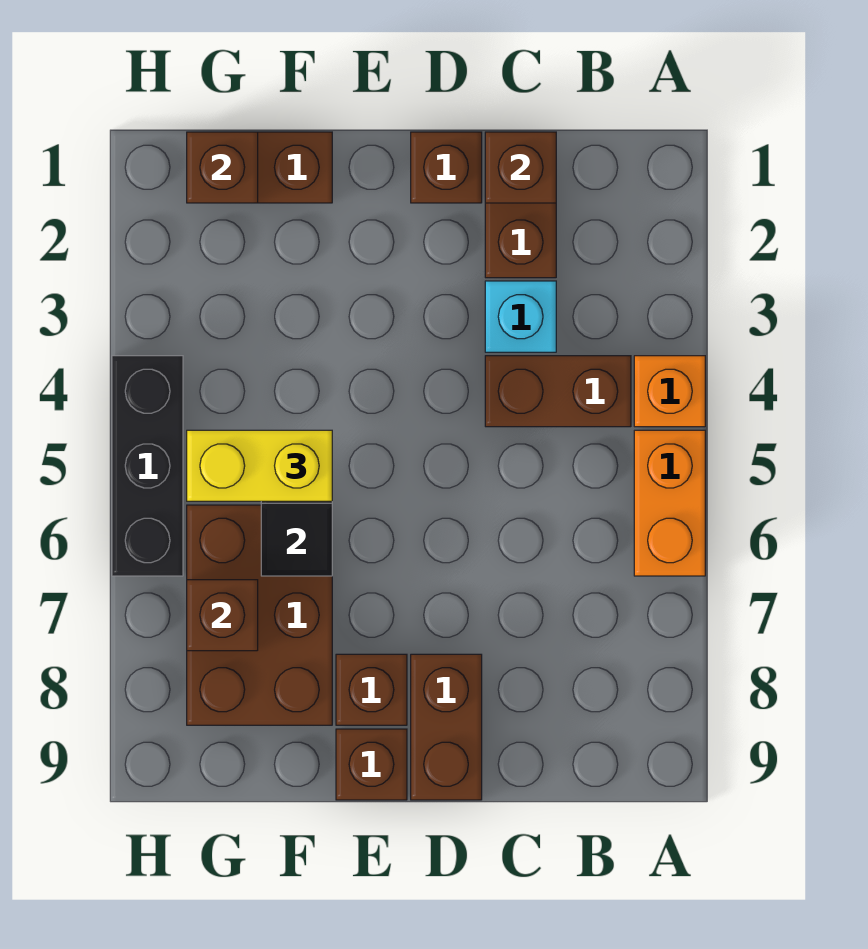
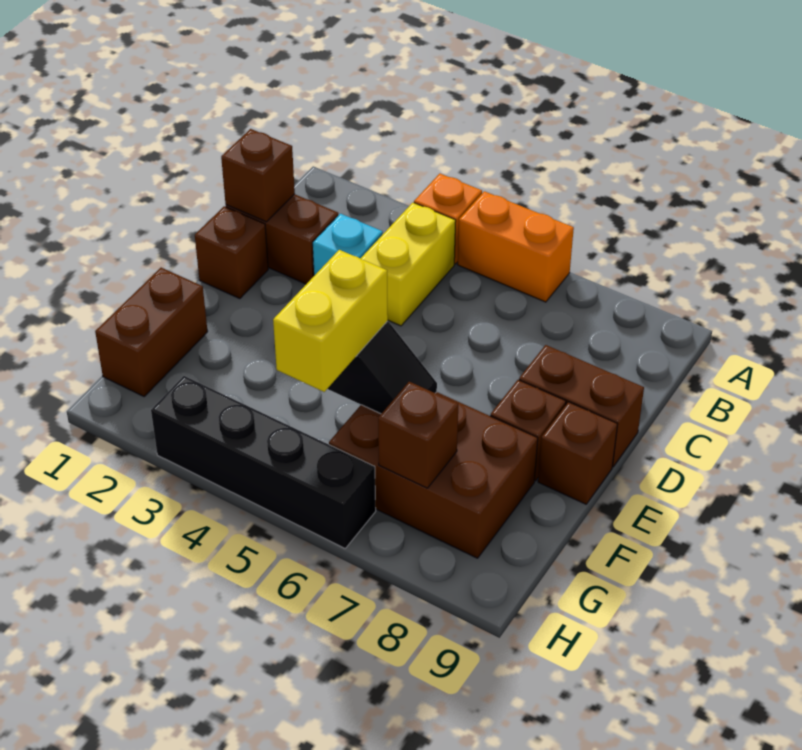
brown 1x2 brick [485,356,631,427] -> yellow 1x2 brick [360,203,456,326]
brown 1x1 brick [187,132,258,203] -> none
black 1x3 brick [112,356,183,576] -> black 1x4 brick [151,376,376,548]

